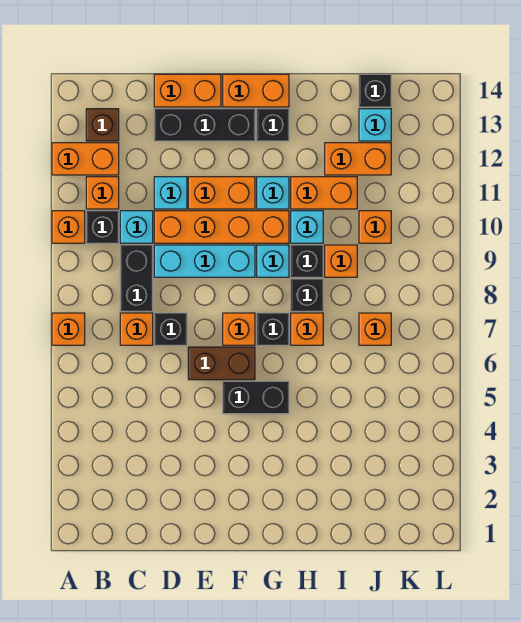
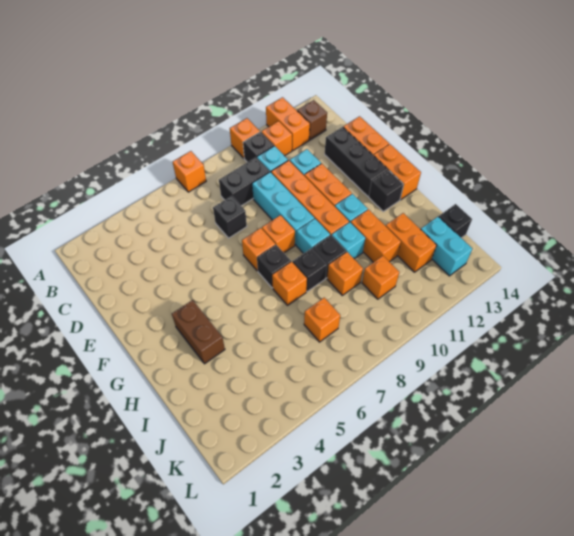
orange 1x1 brick [120,313,153,345] -> orange 1x1 brick moved to [262,215,295,253]
brown 1x2 brick [188,347,255,380] -> brown 1x2 brick moved to [172,300,225,364]
black 1x2 brick [223,381,289,414] -> none
cyan 1x1 brick [359,109,391,141] -> cyan 1x2 brick [421,217,472,276]

